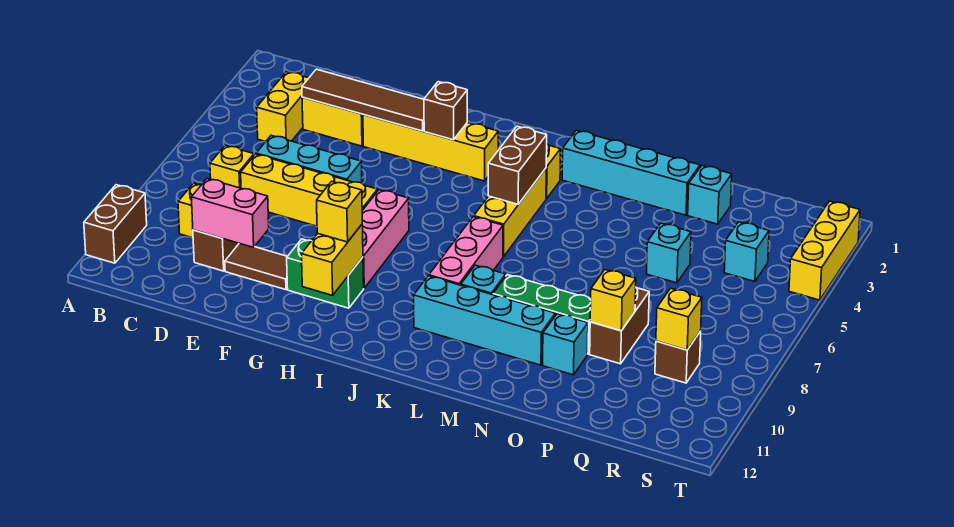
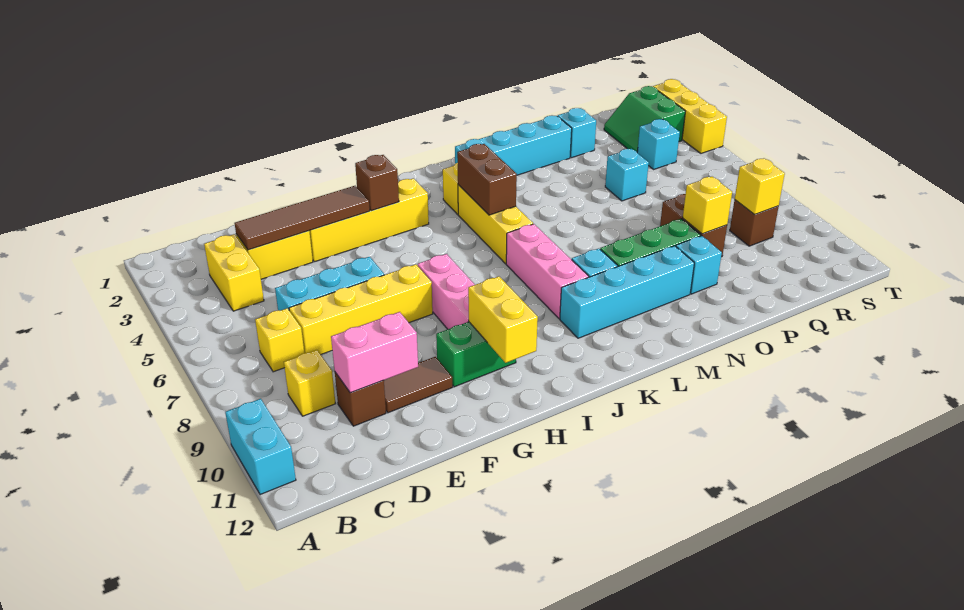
brown 1x2 brick [84,185,147,263] -> cyan 1x2 brick [225,399,296,495]
yellow 1x1 brick [317,181,362,242] -> none
none -> green 2x2 slope [604,86,685,152]

